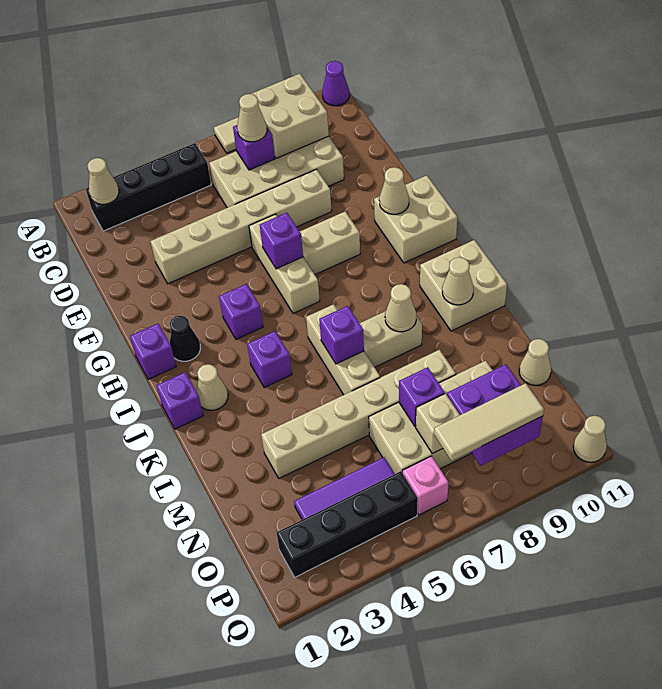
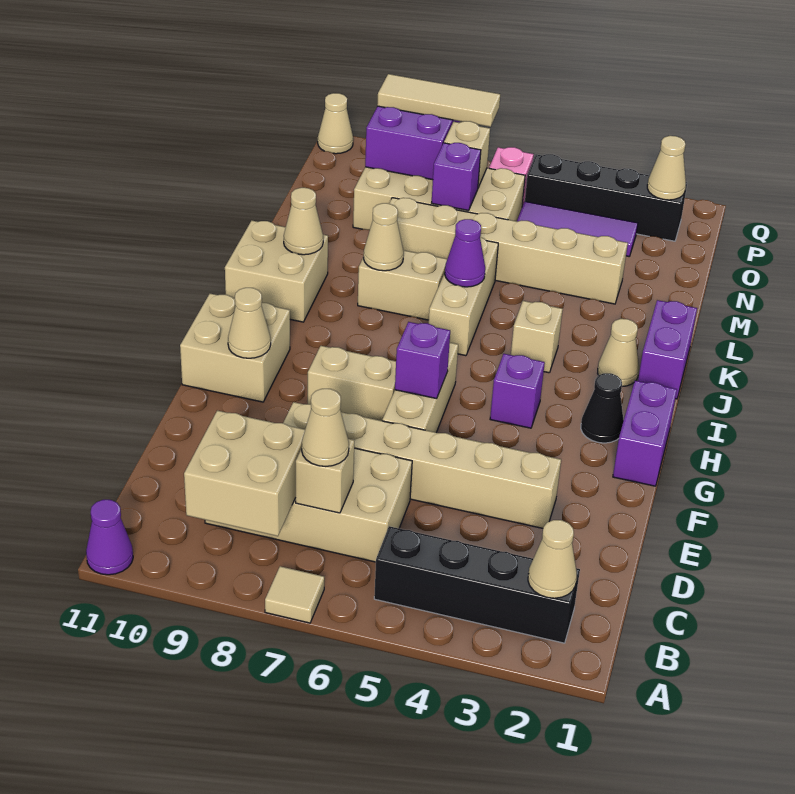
purple 1x1 brick [233,125,275,170] -> tan 1x1 brick [296,439,354,513]
purple 1x1 brick [130,324,176,379] -> purple 1x2 brick [613,381,677,486]
purple 1x1 brick [156,372,203,429] -> purple 1x2 brick [638,300,697,399]
purple 1x1 brick [247,331,292,388] -> tan 1x1 brick [511,301,563,373]
purple 1x1 brick [319,306,364,364] -> purple 1x1 cone [445,219,485,287]
tan 1x1 cone [519,339,551,385] -> tan 1x1 cone moved to [647,136,686,200]

